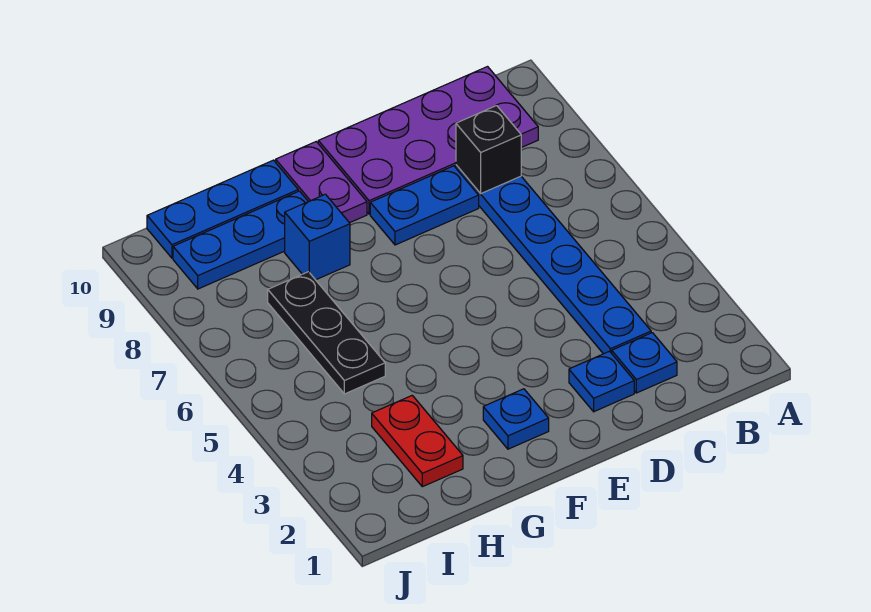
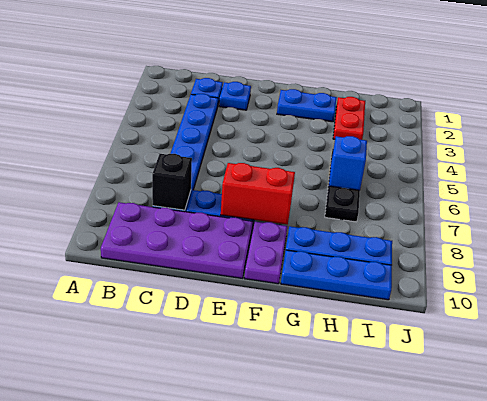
none -> red 1x2 brick [221,163,295,225]
blue 1x1 plate [483,389,549,449] -> blue 1x2 plate [277,89,337,122]
blue 1x1 brick [285,194,350,280] -> blue 1x1 brick moved to [329,136,367,190]

